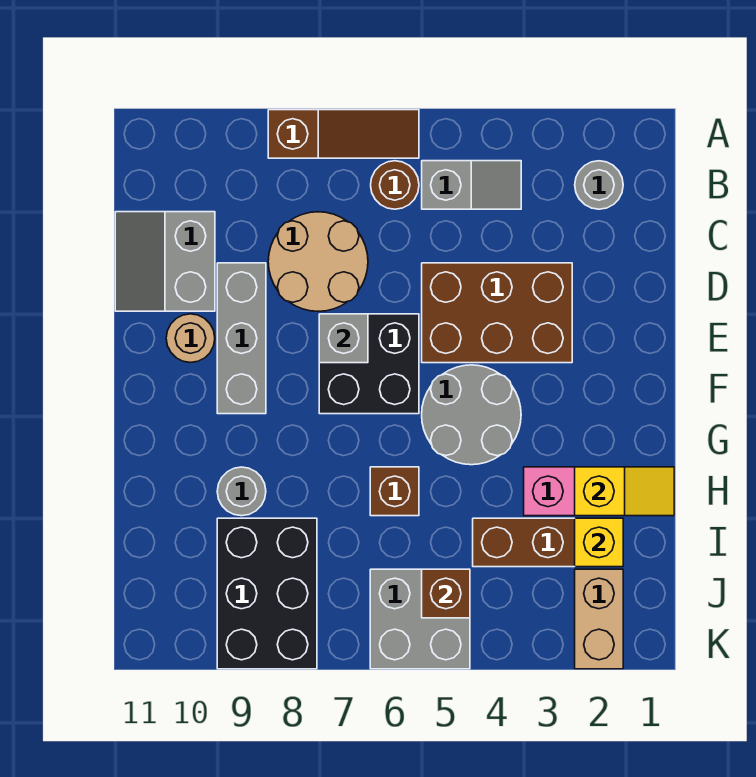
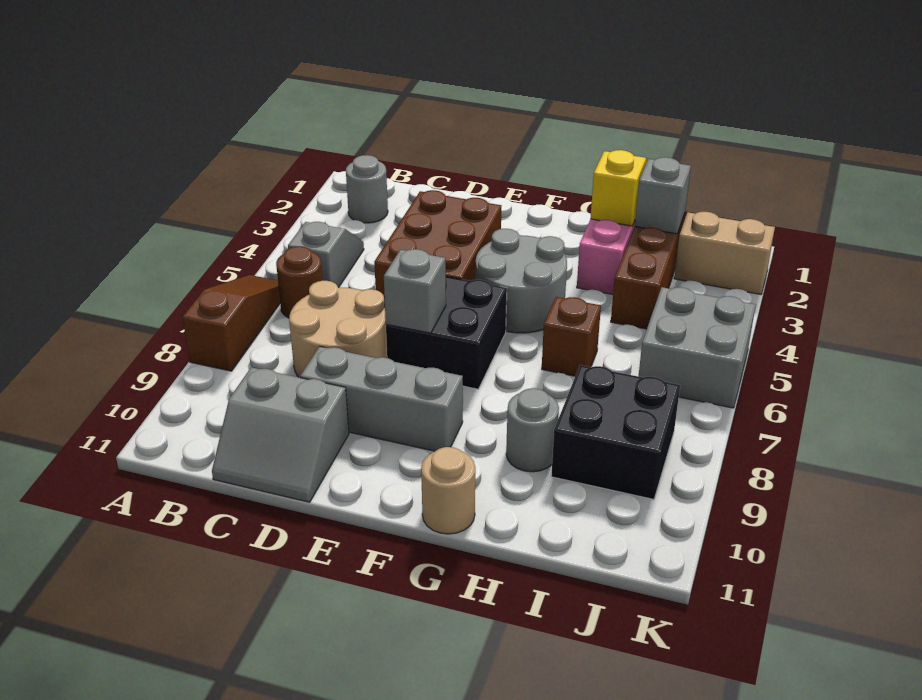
tan 1x1 round brick [166,314,215,363] -> tan 1x1 round brick moved to [421,447,475,534]
yellow 1x1 brick [575,518,623,567] -> grey 1x1 brick [635,157,691,234]
black 2x3 brick [217,518,317,669] -> black 2x2 brick [551,365,680,499]
brown 1x1 brick [422,569,470,618] -> none

